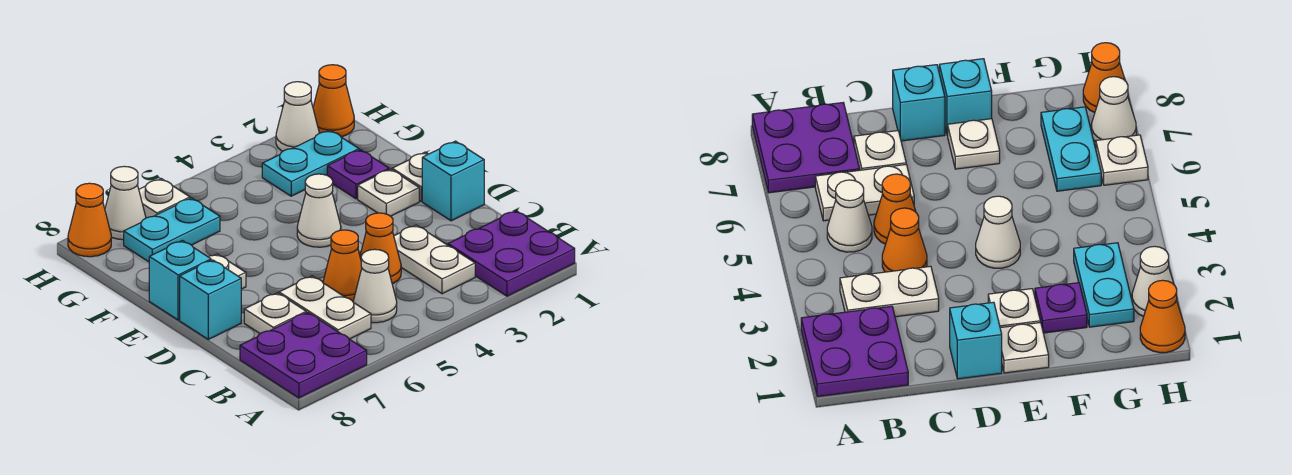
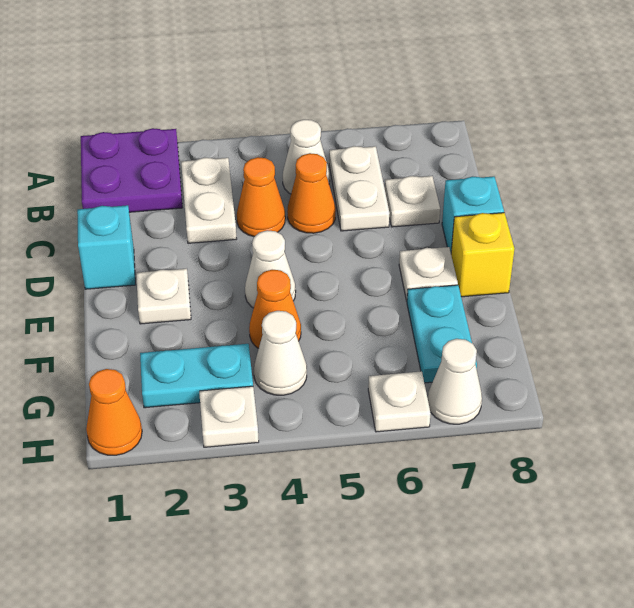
purple 2x2 plate [240,312,367,398] -> none
white 1x1 plate [392,152,428,201] -> white 1x1 plate moved to [199,386,259,447]
cyan 1x1 brick [149,240,211,320] -> yellow 1x1 brick [451,213,514,297]
purple 1x1 plate [327,150,389,199] -> none
cyan 1x2 plate [124,198,220,262] -> cyan 1x2 plate turned to [407,285,477,383]
white 1x1 cone [276,82,319,151] -> white 1x1 cone moved to [254,311,307,395]
orange 1x1 cone [68,183,111,257] -> orange 1x1 cone moved to [249,270,301,348]

